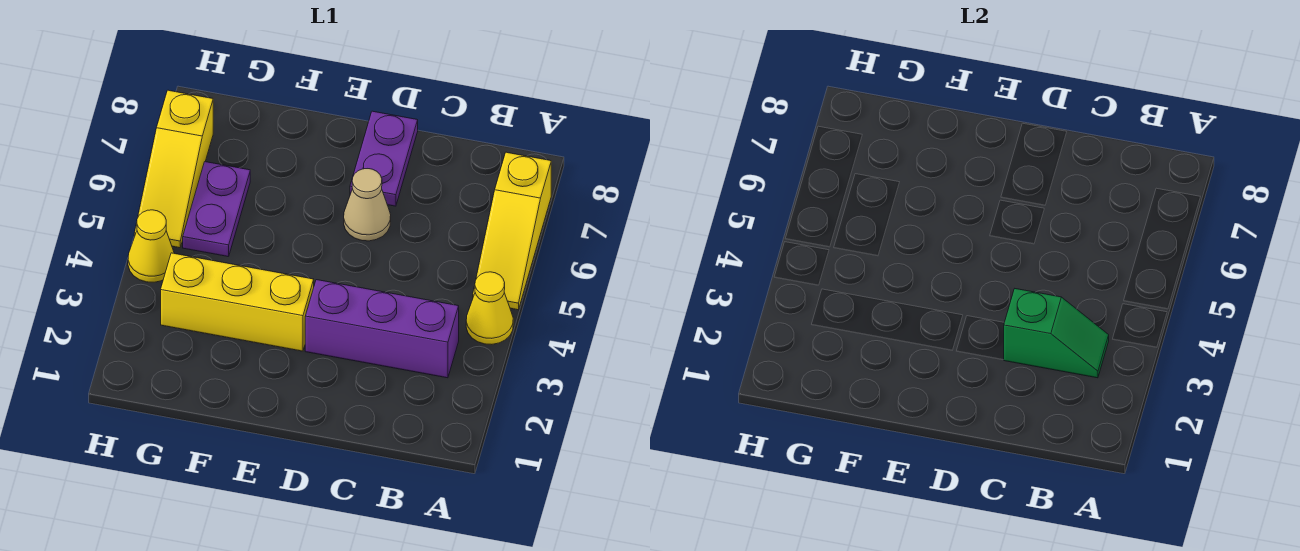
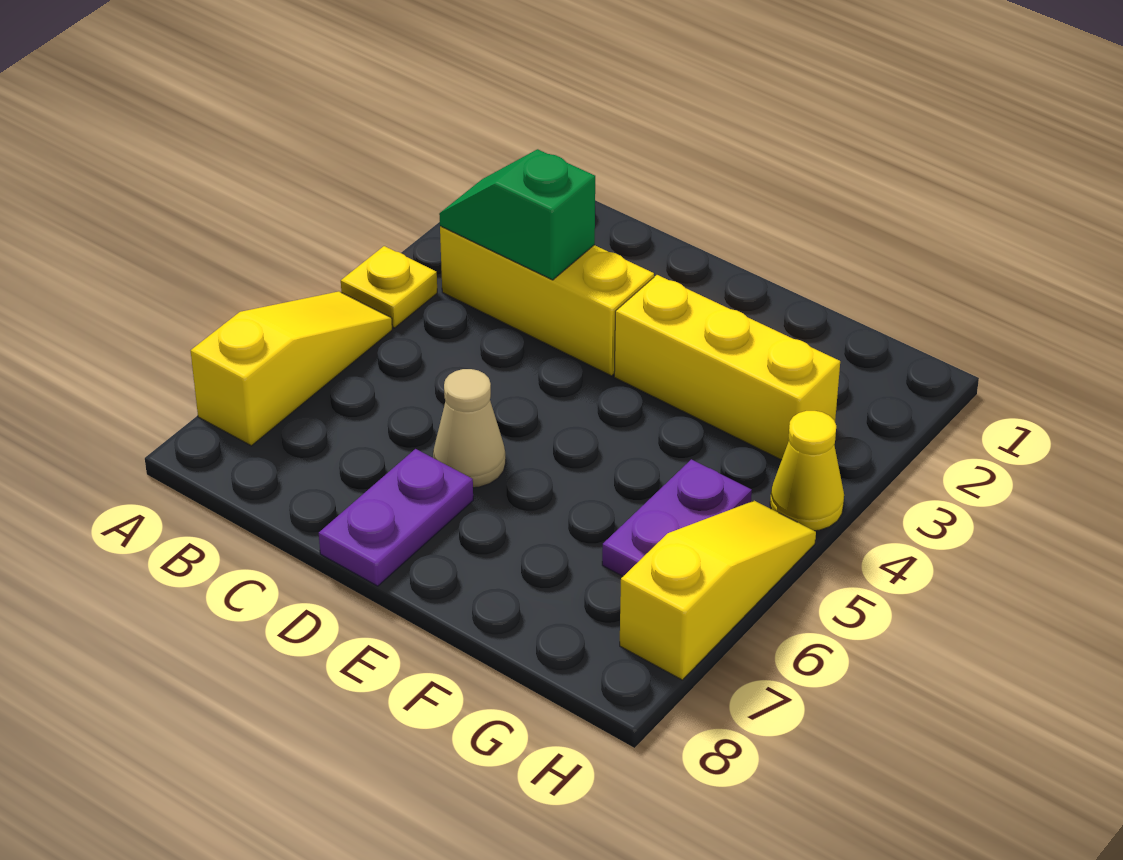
yellow 1x1 cone [466,272,513,344] -> yellow 1x1 plate [341,246,437,328]
purple 1x3 brick [305,280,459,378] -> yellow 1x3 brick [440,226,654,376]

